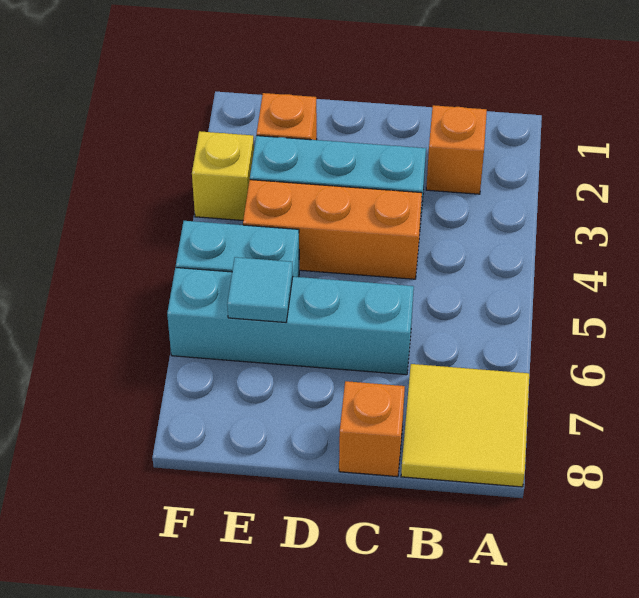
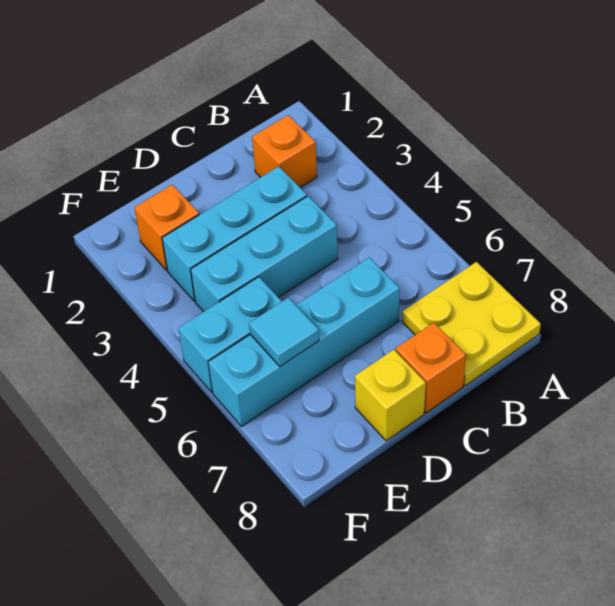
yellow 2x2 tile [401,364,529,487] -> yellow 2x2 plate [402,262,541,386]
orange 1x3 brick [243,180,422,279] -> cyan 1x3 brick [191,196,338,312]
yellow 1x1 brick [192,131,254,220] -> yellow 1x1 brick moved to [355,350,426,441]

